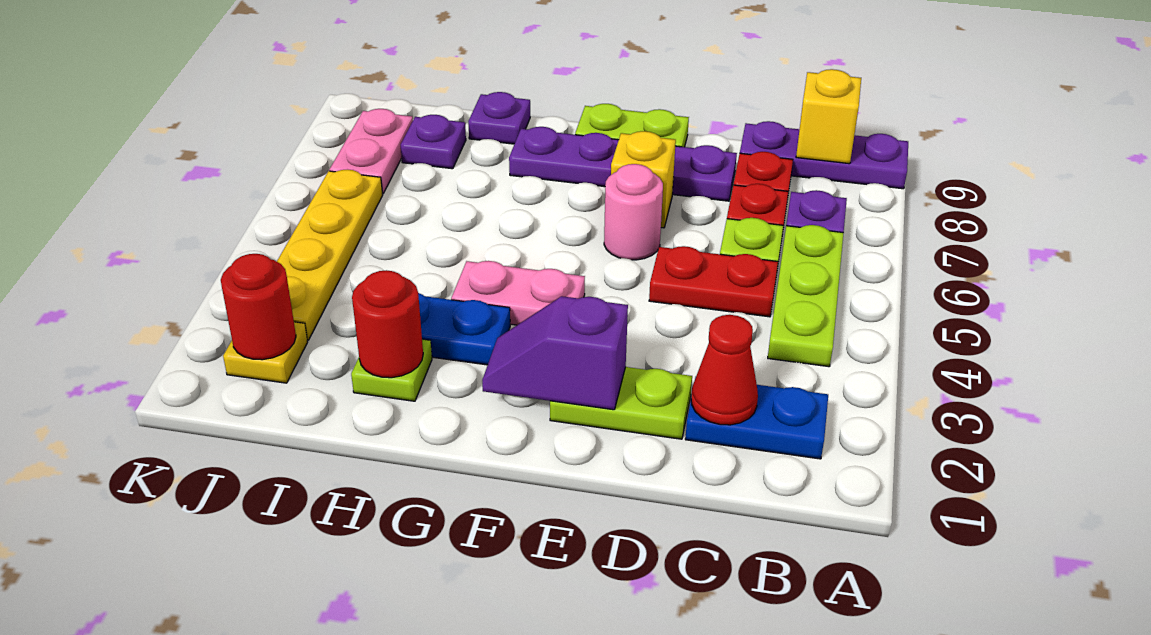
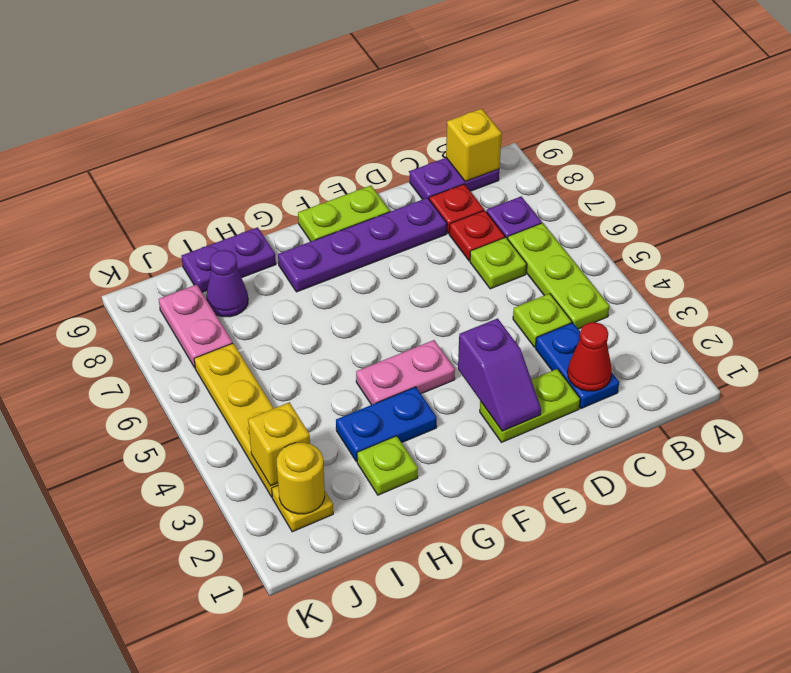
purple 1x3 plate [740,121,908,189] -> purple 1x2 plate [410,158,499,200]
blue 1x2 plate [685,377,828,459] -> blue 1x2 plate turned to [535,323,619,409]
none -> lime 1x1 plate [513,293,572,347]
red 1x2 plate [649,246,778,317] -> none
purple 1x2 slope [482,296,628,410] -> purple 1x2 slope turned to [458,318,541,431]
pink 1x1 round brick [604,164,663,260] -> none
yellow 1x1 brick [611,131,676,228] -> yellow 1x1 brick moved to [248,402,310,486]
red 1x1 round brick [352,270,423,378] -> none
purple 1x1 plate [468,92,530,144] -> purple 1x2 plate [181,227,276,292]
purple 1x1 plate [401,115,466,169] -> purple 1x1 cone [206,250,248,317]
red 1x1 round brick [221,254,296,360] -> yellow 1x1 round brick [277,442,325,514]

